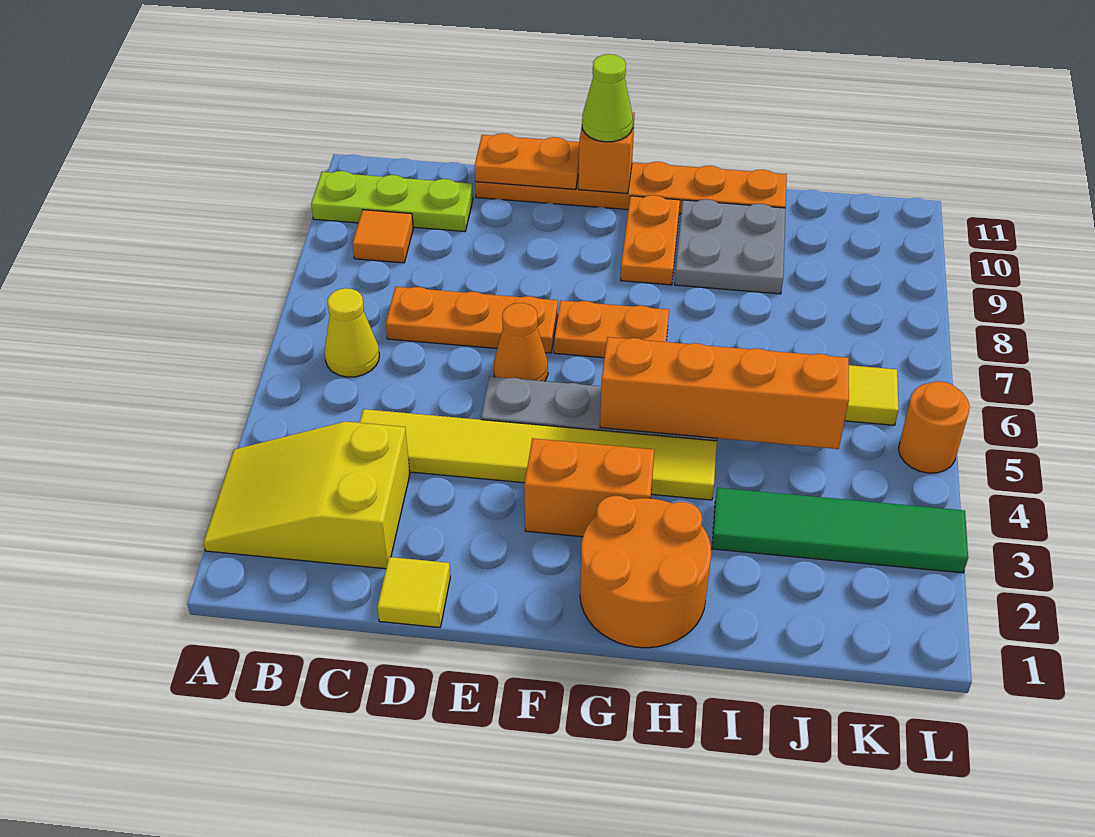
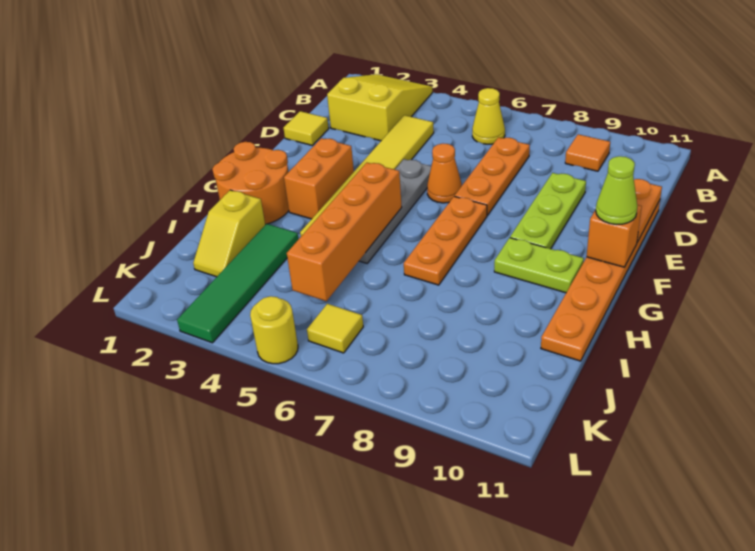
lime 1x3 plate [311,171,473,232] -> lime 1x3 plate moved to [510,173,586,249]
orange 1x2 plate [554,300,669,358] -> orange 1x3 plate [404,196,487,285]
orange 1x2 plate [621,195,680,285] -> lime 1x2 plate [494,238,584,293]
grey 2x2 plate [675,199,786,294] -> none
none -> yellow 1x2 slope [193,190,265,277]
orange 1x1 round brick [899,381,970,473] -> yellow 1x1 round brick [250,296,298,364]

